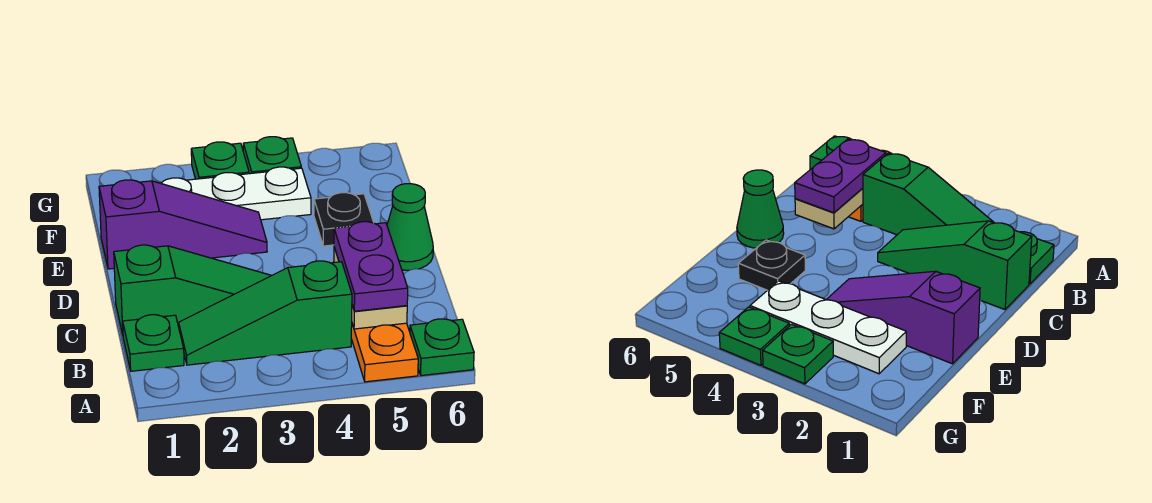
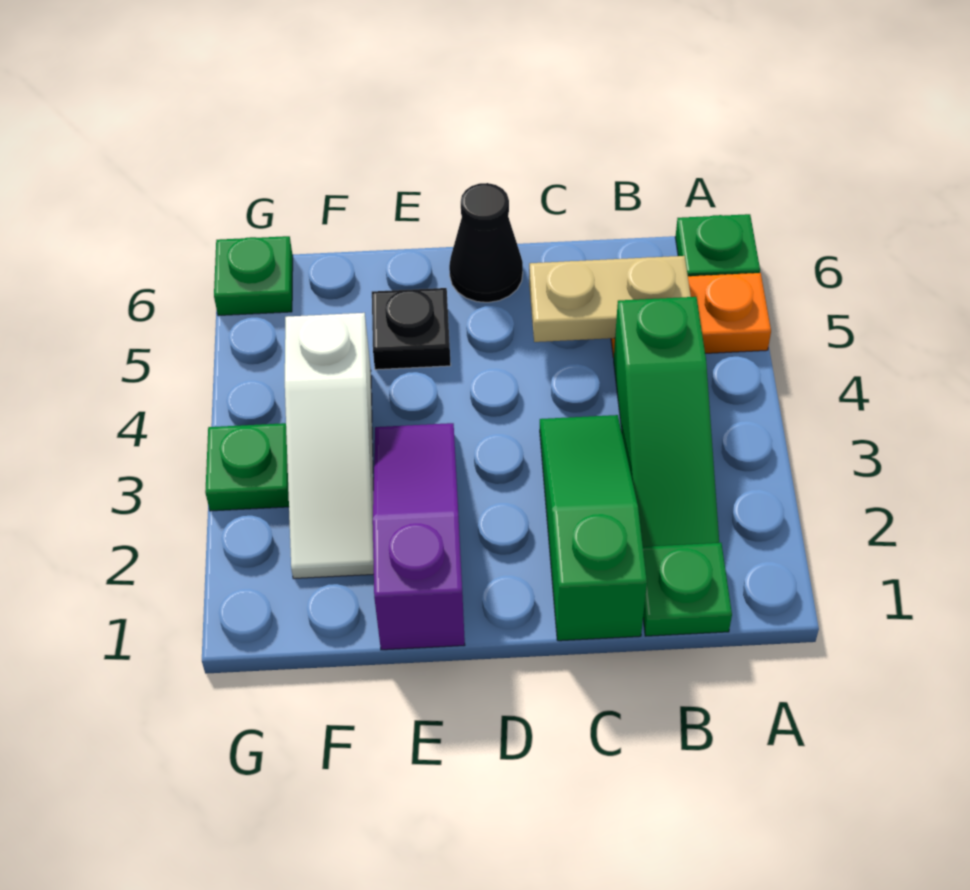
purple 1x2 plate [334,222,408,311] -> none
green 1x1 cone [387,184,433,270] -> black 1x1 cone [449,183,523,302]
white 1x3 plate [161,167,311,220] -> white 1x3 slope [285,313,374,579]
green 1x1 plate [243,137,301,174] -> green 1x1 plate moved to [214,236,293,316]

